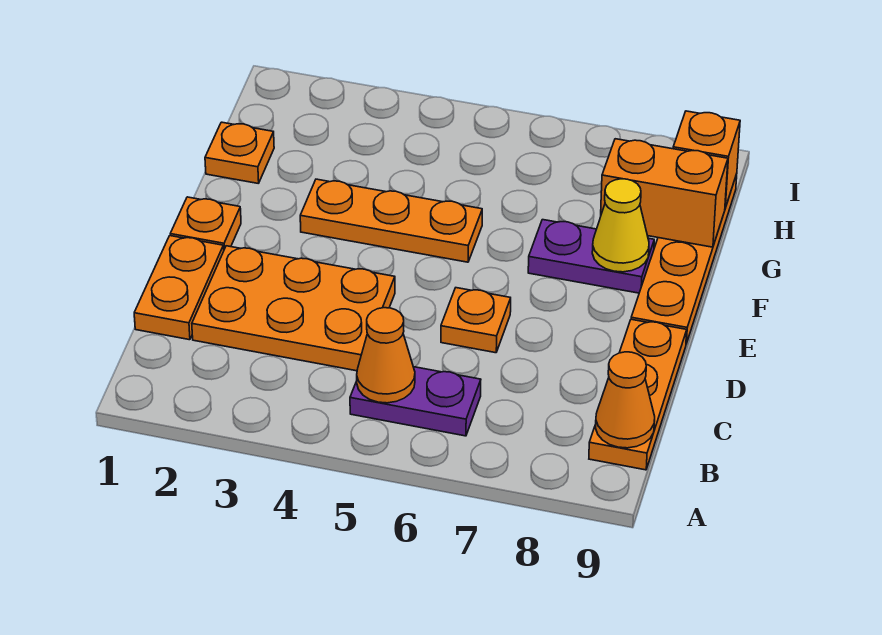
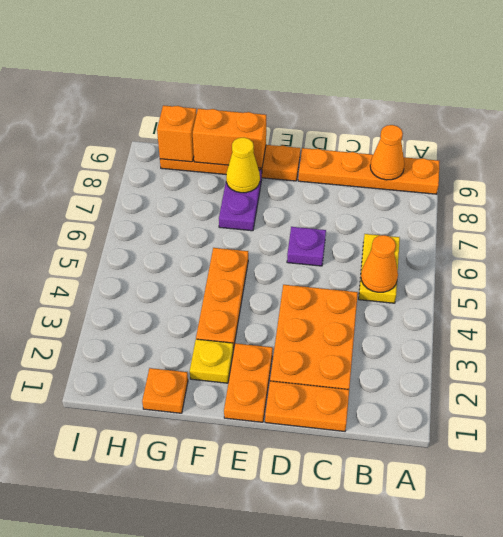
purple 1x2 plate [350,367,481,436] -> yellow 1x2 plate [359,234,400,303]
orange 1x3 plate [589,319,687,470] -> orange 1x4 plate [298,148,440,194]
orange 1x1 plate [441,288,511,353] -> purple 1x1 plate [287,227,326,266]
orange 1x1 plate [170,197,241,249] -> orange 1x2 plate [224,343,273,422]
none -> yellow 1x1 plate [190,339,233,383]
orange 1x2 brick [601,139,728,247] -> orange 1x2 brick turned to [193,109,266,168]

